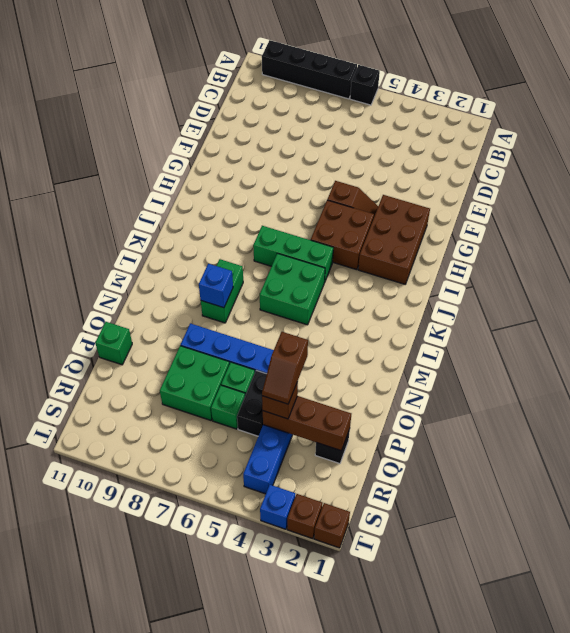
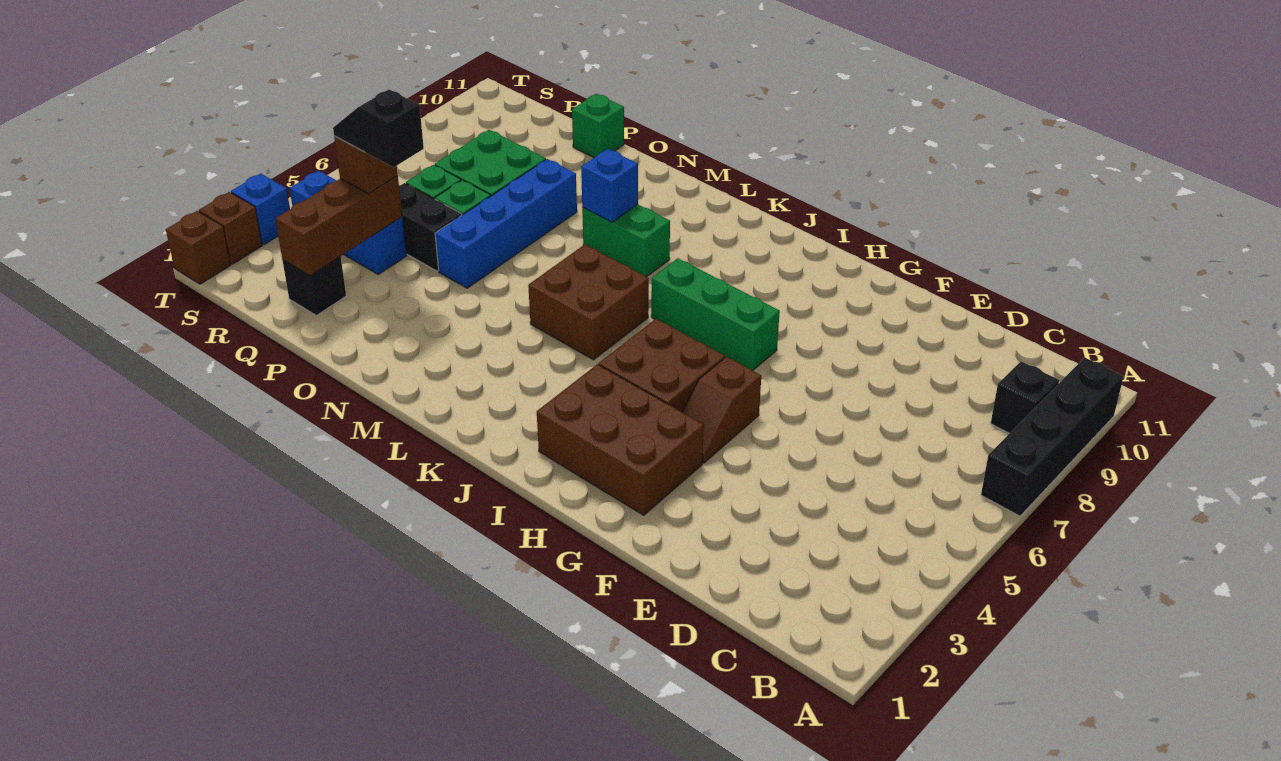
black 1x1 brick [350,65,380,105] -> black 1x1 brick moved to [991,361,1059,433]
green 1x3 brick [253,226,333,283] -> green 1x3 brick turned to [651,258,780,371]
green 2x2 brick [260,253,325,325] -> brown 2x2 brick [528,245,649,360]
brown 1x2 slope [262,332,308,404] -> black 1x2 slope [333,89,424,167]

